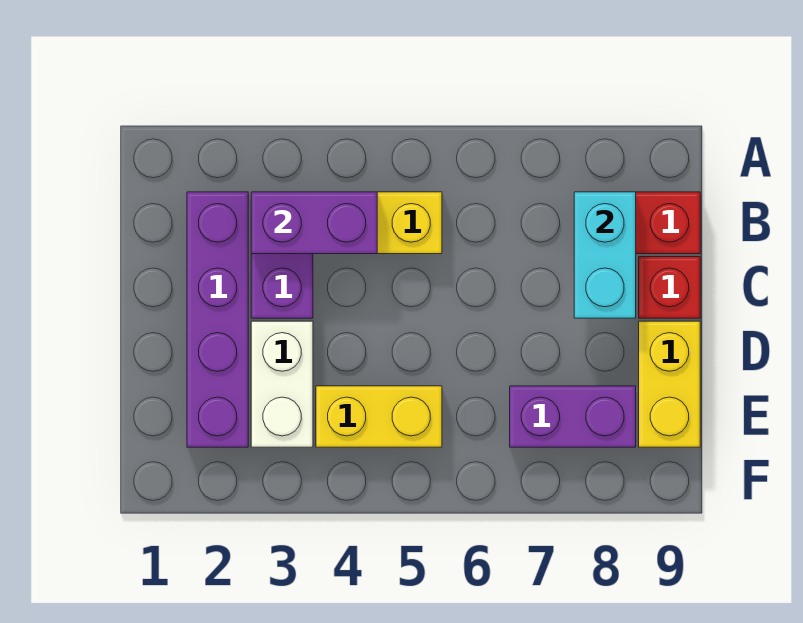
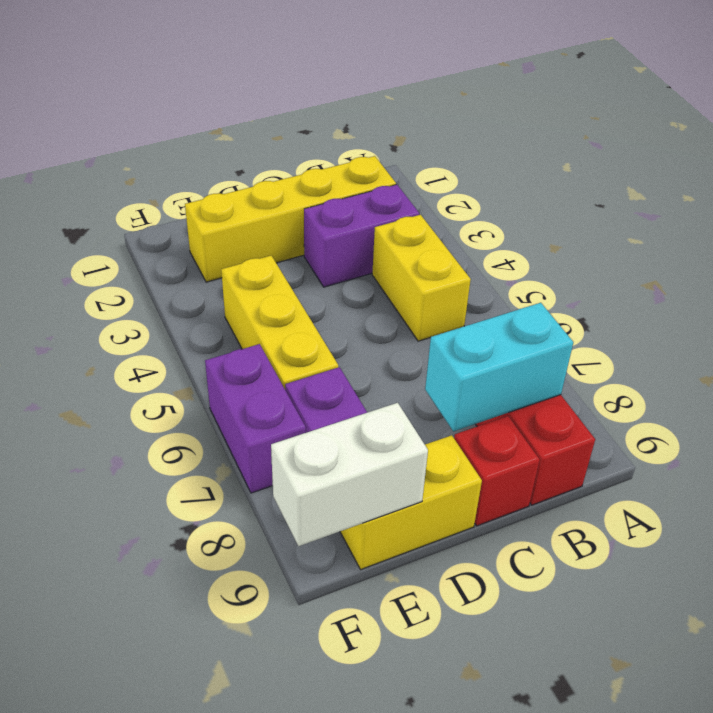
purple 1x4 brick [187,192,248,447] -> yellow 1x4 brick [185,156,396,282]
purple 1x2 brick [251,192,377,254] -> purple 1x2 brick moved to [205,344,306,493]
white 1x2 brick [251,321,313,447] -> white 1x2 brick moved to [271,403,428,546]
yellow 1x2 brick [316,386,442,447] -> yellow 1x3 brick [221,256,338,389]

